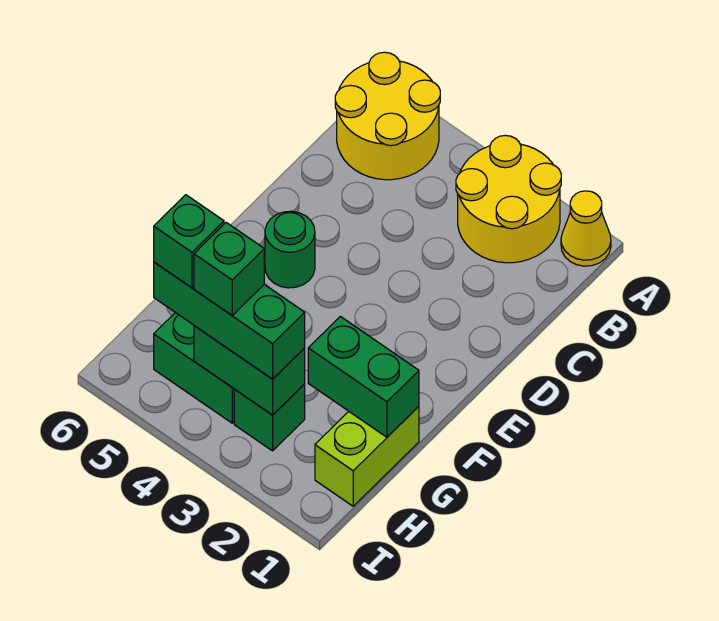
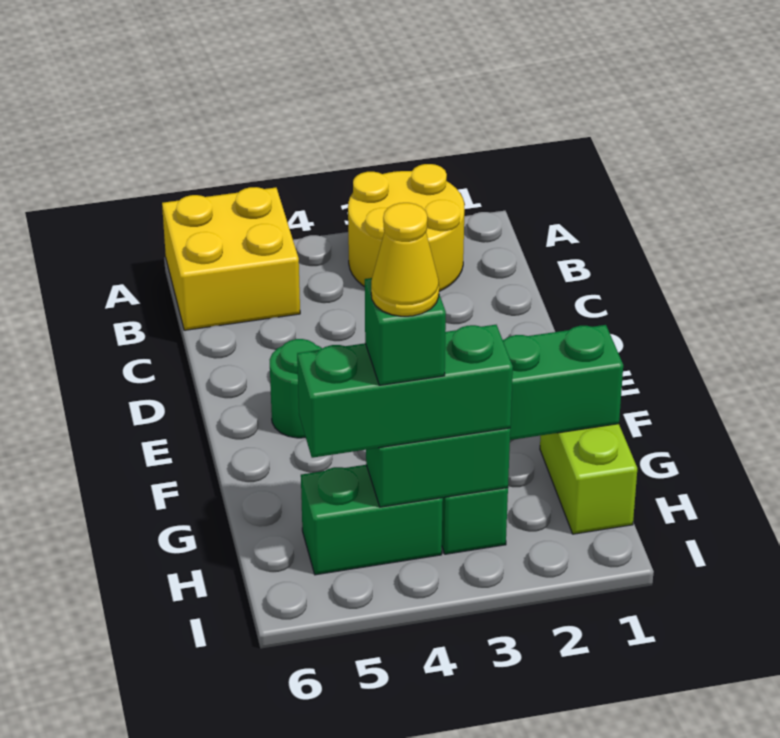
yellow 1x1 cone [561,191,611,266] -> yellow 1x1 cone moved to [371,203,439,316]
yellow 2x2 round brick [335,52,440,180] -> yellow 2x2 brick [162,187,300,330]
green 1x1 brick [154,195,224,288] -> none

